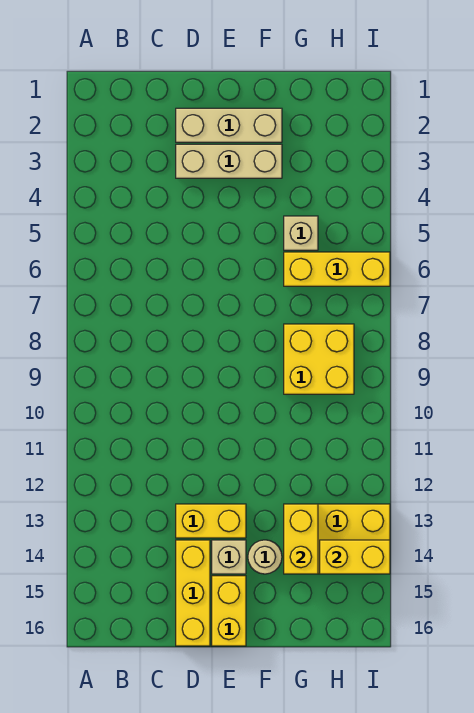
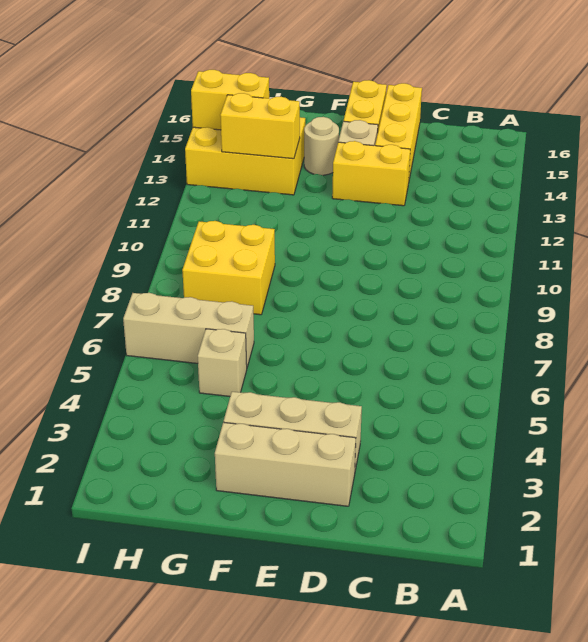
yellow 1x3 brick [284,252,390,286] -> tan 1x3 brick [123,293,254,367]
yellow 1x2 brick [284,504,318,574] -> yellow 1x2 brick turned to [220,93,300,159]

